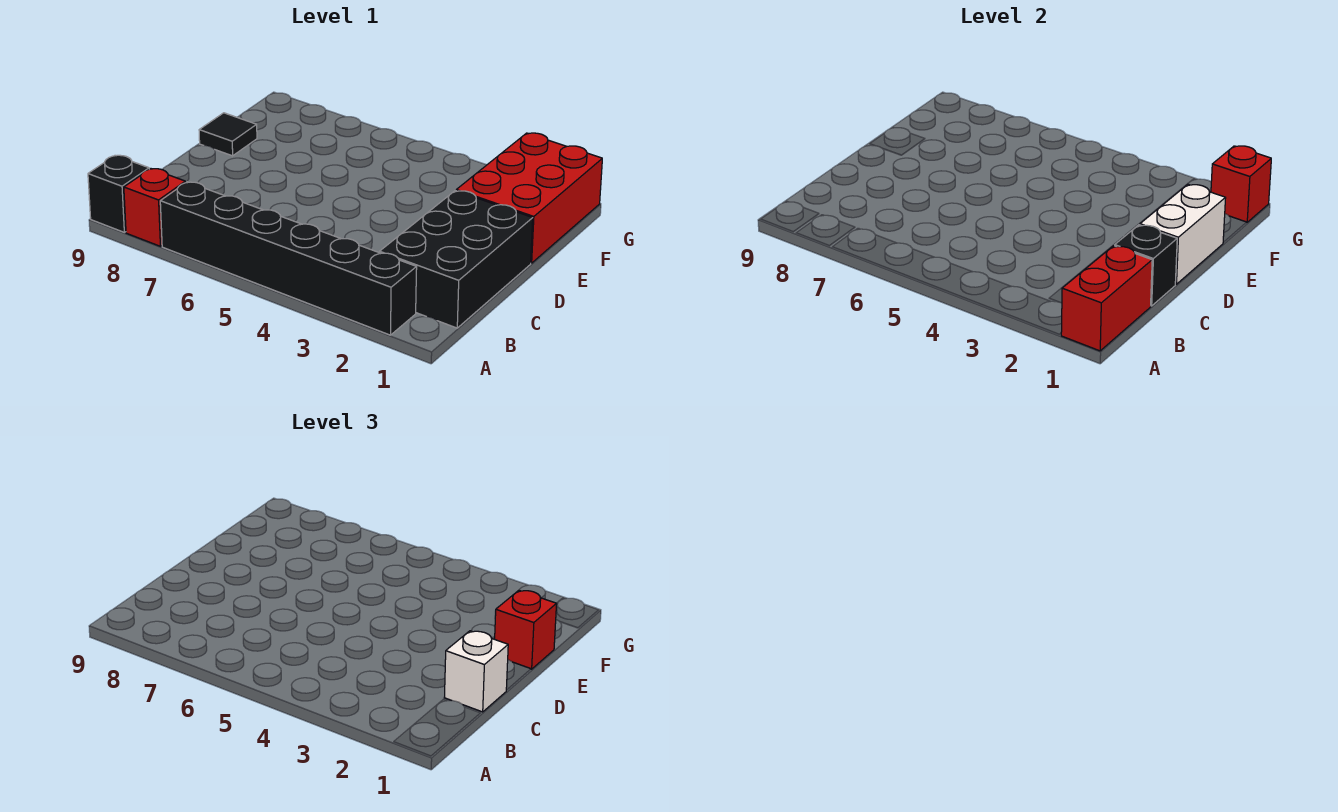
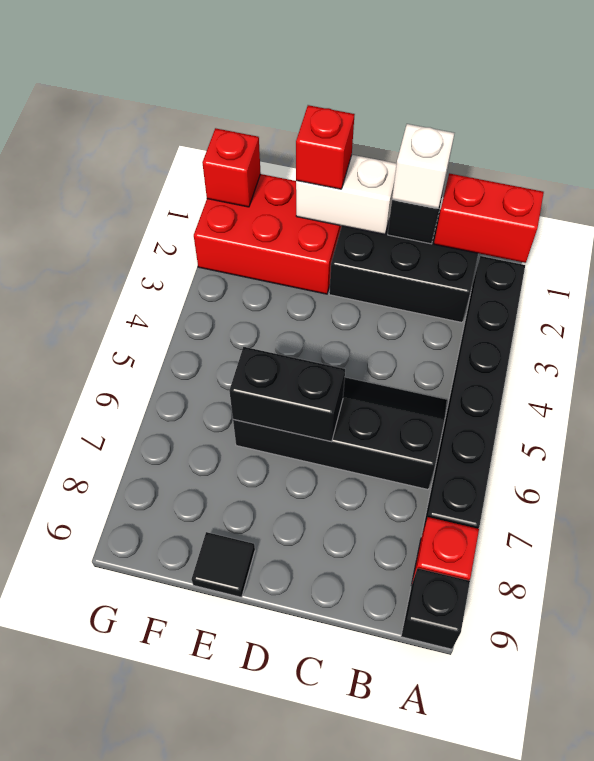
none -> black 2x4 slope [233,377,447,489]
none -> black 1x2 brick [229,347,345,442]

